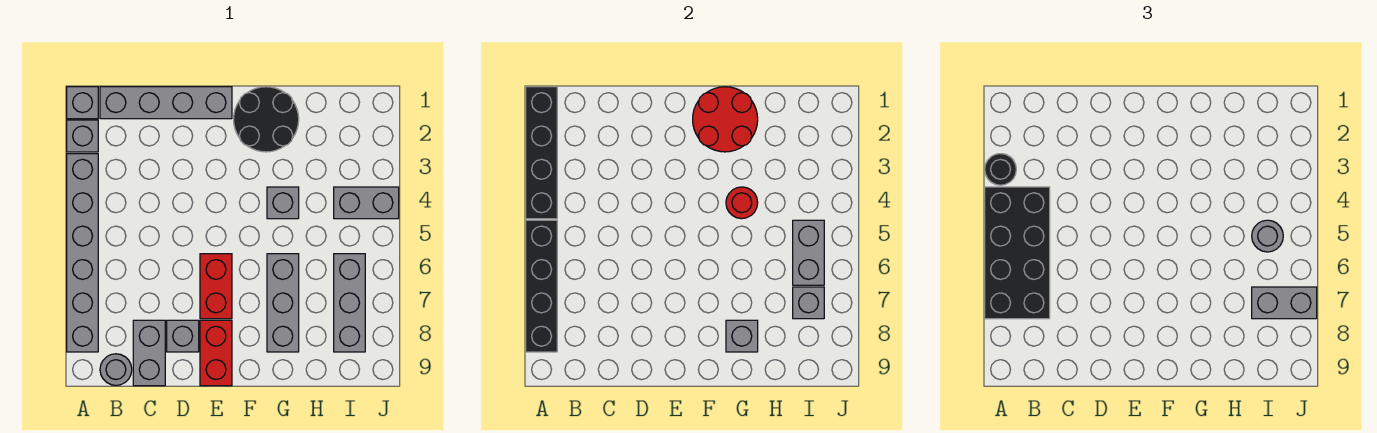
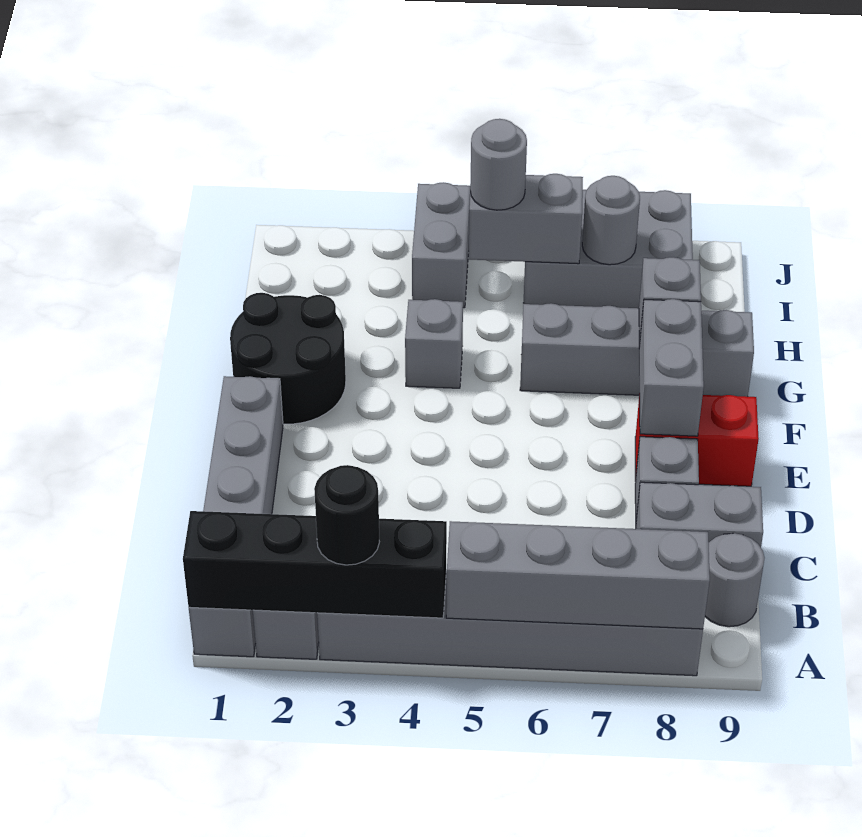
black 2x4 brick [985,187,1050,319] -> none
black 1x4 brick [526,220,557,352] -> grey 1x4 brick [446,521,710,629]
red 1x2 brick [200,254,232,319] -> none
red 2x2 round brick [693,87,758,152] -> none
red 1x1 round brick [726,187,758,219] -> none
grey 1x3 brick [267,254,299,352] -> grey 1x4 brick [520,303,754,397]
grey 1x3 brick [334,254,365,352] -> grey 2x3 brick [523,190,693,308]
grey 1x1 brick [793,287,824,319] -> grey 1x1 round brick [582,176,640,265]
grey 1x2 brick [1252,287,1317,319] -> grey 1x2 brick moved to [639,299,704,436]

